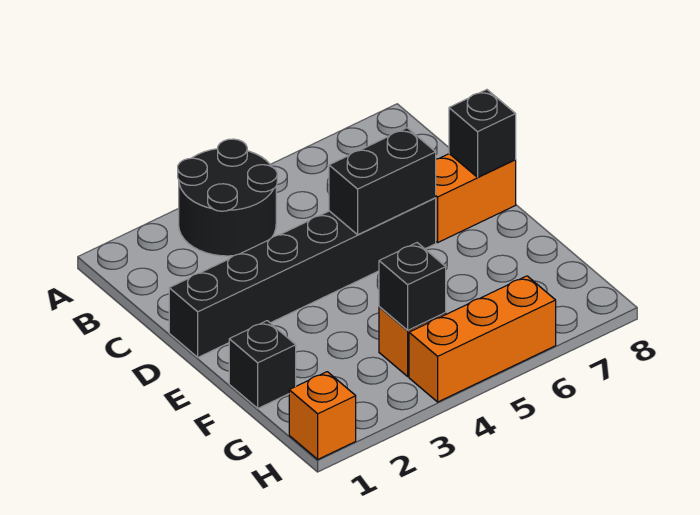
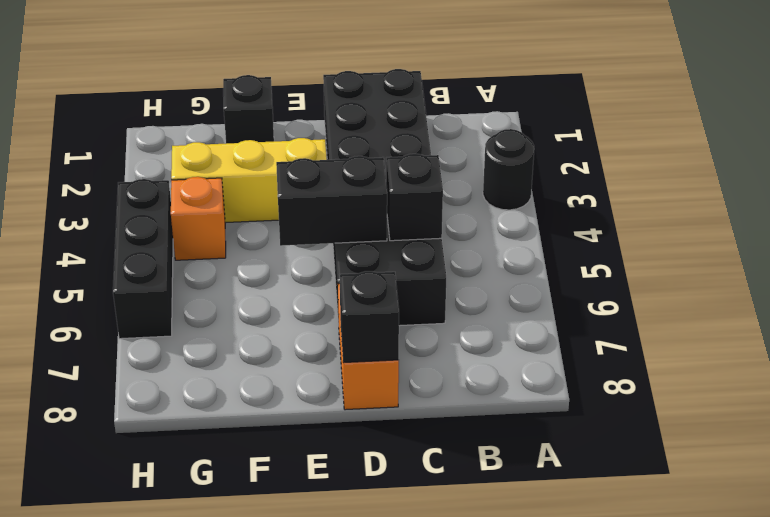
black 2x2 round brick [178,139,277,256] -> black 1x1 round brick [483,129,534,210]
black 1x6 brick [169,198,436,357] -> black 2x6 brick [323,69,446,326]
black 1x2 brick [329,128,436,235] -> black 1x2 brick turned to [276,156,387,246]
none -> yellow 1x3 brick [171,138,327,223]
black 1x1 brick [379,243,446,330] -> black 1x1 brick moved to [386,154,443,241]
orange 1x1 brick [289,372,356,459] -> none
orange 1x3 brick [409,276,556,402] -> black 1x3 brick [113,179,173,339]

